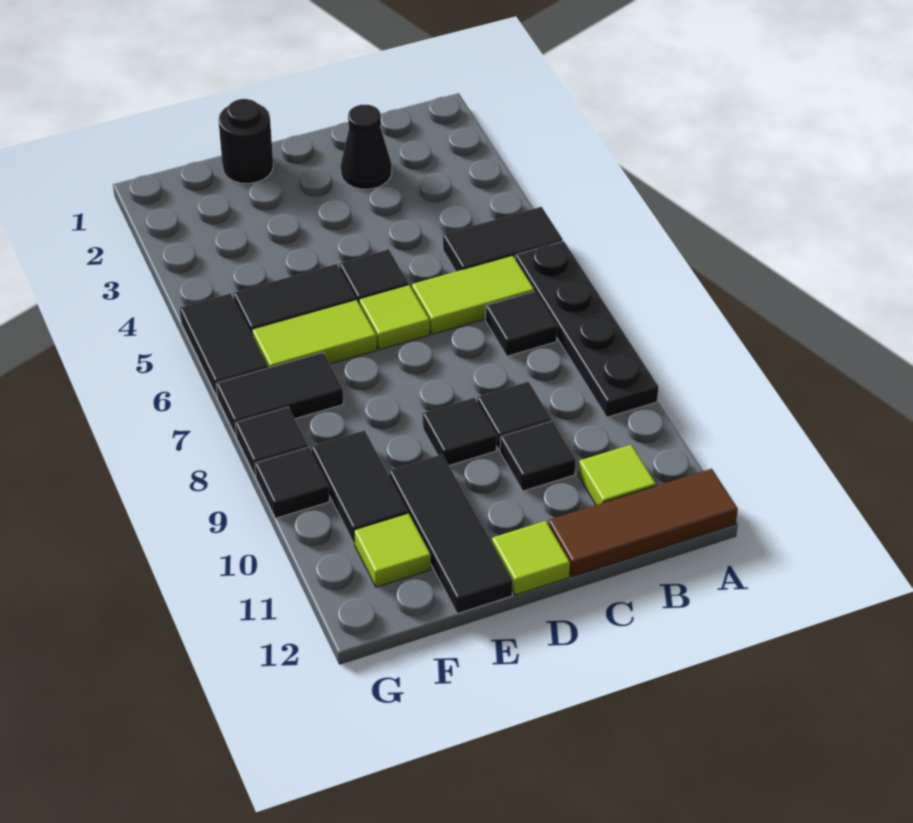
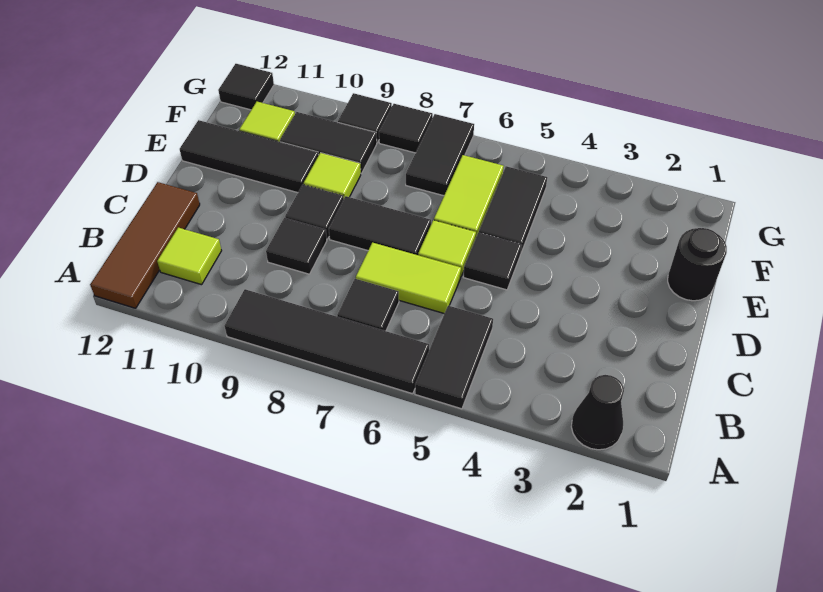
black 1x4 plate [515,241,658,417] -> black 1x4 tile [225,289,429,394]
lime 1x2 tile [412,256,534,334] -> lime 1x2 tile turned to [356,243,461,314]
black 1x1 cone [341,105,392,189] -> black 1x1 cone moved to [571,375,624,450]
black 1x1 tile [500,421,576,491] -> black 1x1 tile moved to [218,64,274,110]
lime 1x1 tile [492,521,570,595] -> lime 1x1 tile moved to [304,153,361,198]
black 1x2 tile [180,293,268,396] -> black 1x2 tile moved to [329,196,431,255]

